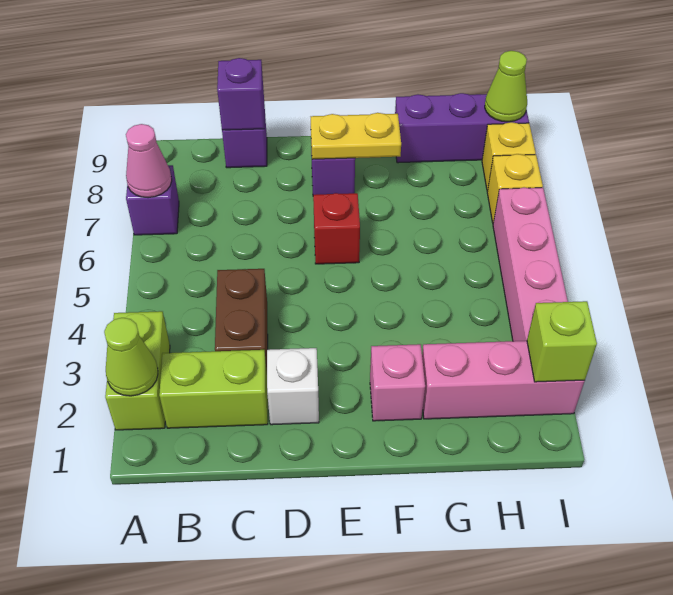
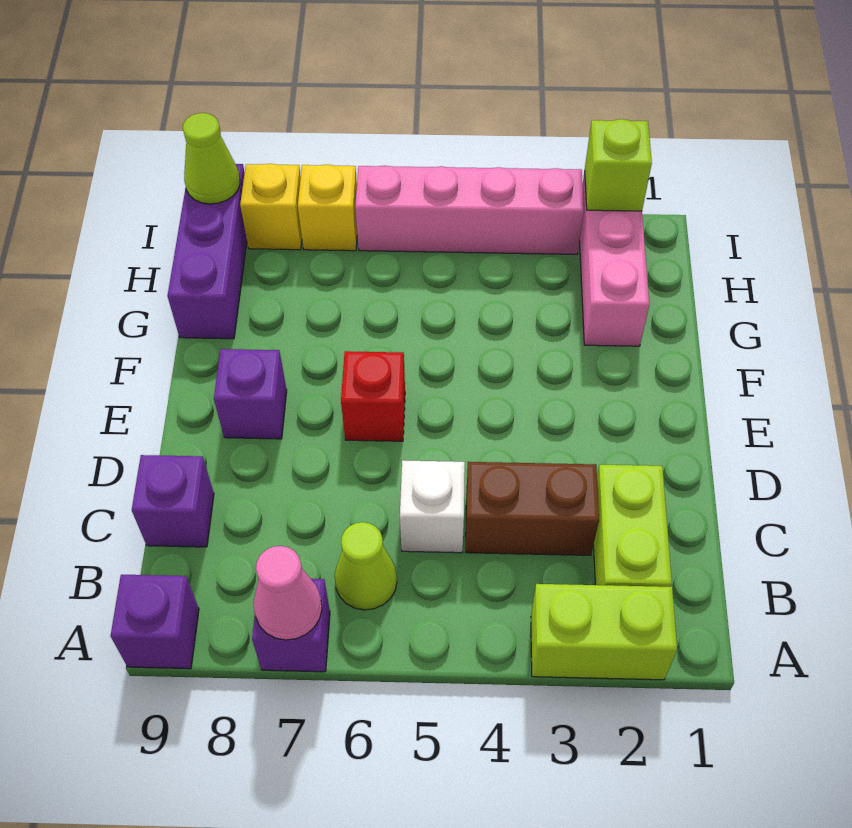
lime 1x1 cone [104,318,158,396] -> lime 1x1 cone moved to [335,522,397,610]
purple 1x1 brick [217,58,264,130] -> purple 1x1 brick moved to [111,575,199,669]
white 1x1 brick [267,348,319,425] -> white 1x1 brick moved to [400,460,465,553]
yellow 1x2 plate [311,113,401,159] -> none
pink 1x1 brick [370,344,425,421] -> none

